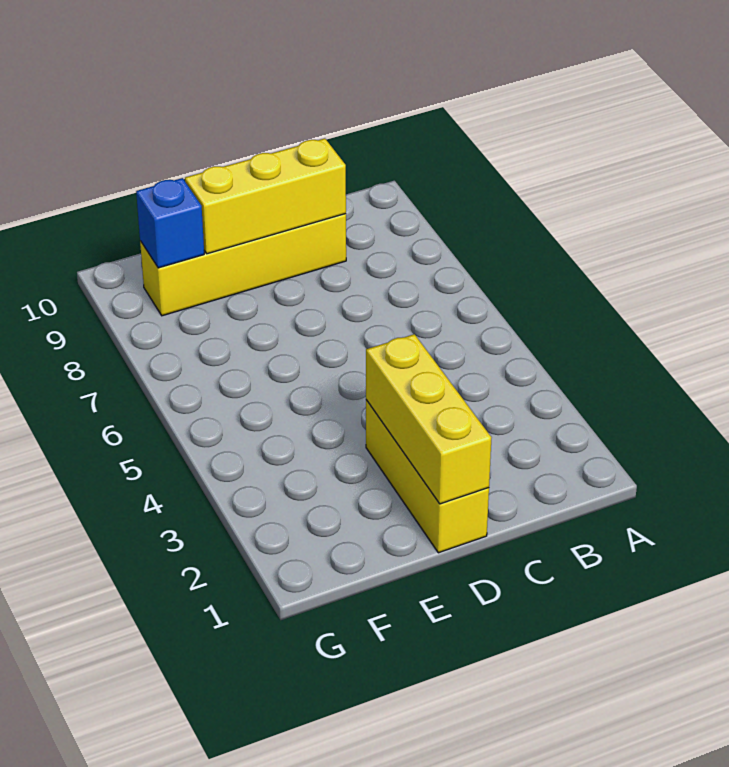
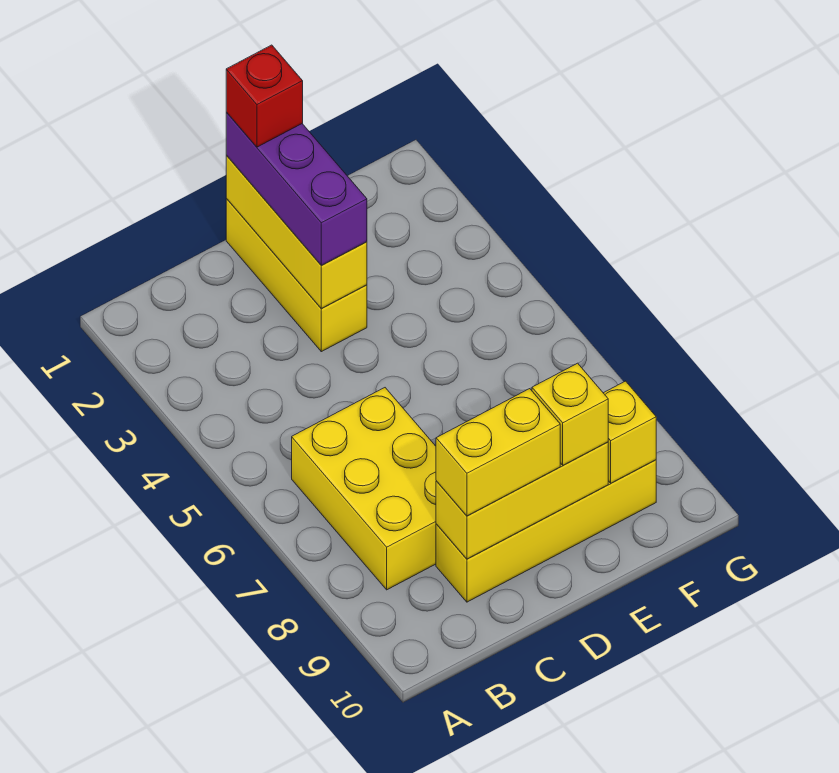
none -> yellow 2x3 brick [292,388,436,590]
none -> yellow 1x2 brick [436,389,560,516]
none -> purple 1x3 brick [226,112,367,266]
none -> red 1x1 brick [226,45,303,147]
none -> yellow 1x1 brick [532,363,608,465]
blue 1x1 brick [136,178,204,268] -> yellow 1x1 brick [604,381,656,483]

